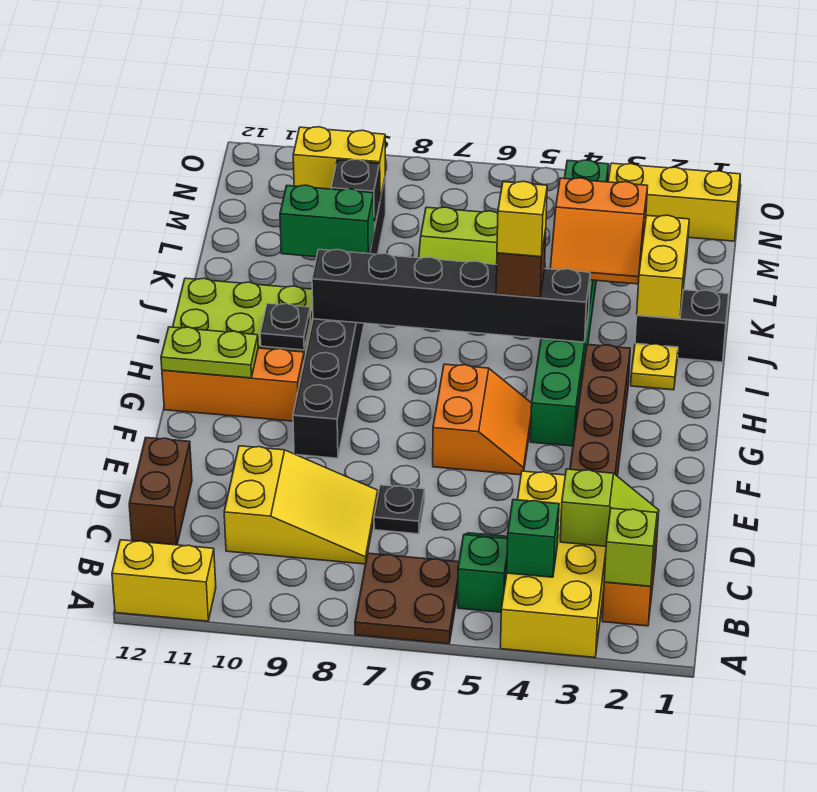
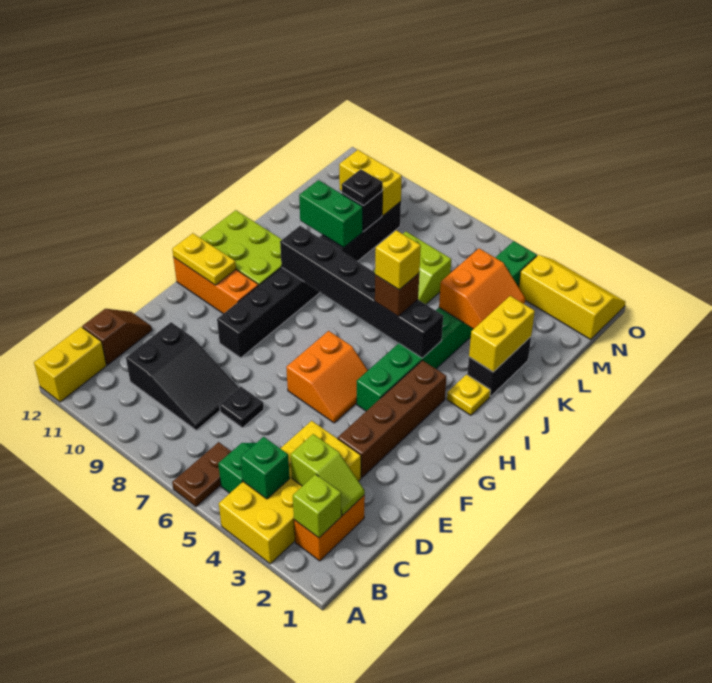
brown 2x2 plate [355,553,459,644] -> brown 1x2 plate [172,442,232,507]
yellow 1x2 brick [112,540,216,621] -> yellow 1x2 brick turned to [34,327,106,402]
yellow 2x3 slope [224,446,378,564] -> black 2x3 slope [126,322,239,430]
brown 1x2 brick [129,438,192,545] -> brown 1x2 slope [82,309,152,365]
lime 1x2 plate [161,327,258,378] -> yellow 1x2 plate [172,233,236,285]
black 1x1 plate [260,304,311,350] -> black 1x1 plate moved to [342,169,383,206]
black 1x2 brick [635,290,729,362] -> black 1x2 brick turned to [467,337,531,396]
orange 2x2 slope [550,178,648,284] -> orange 2x2 slope turned to [439,248,525,329]

